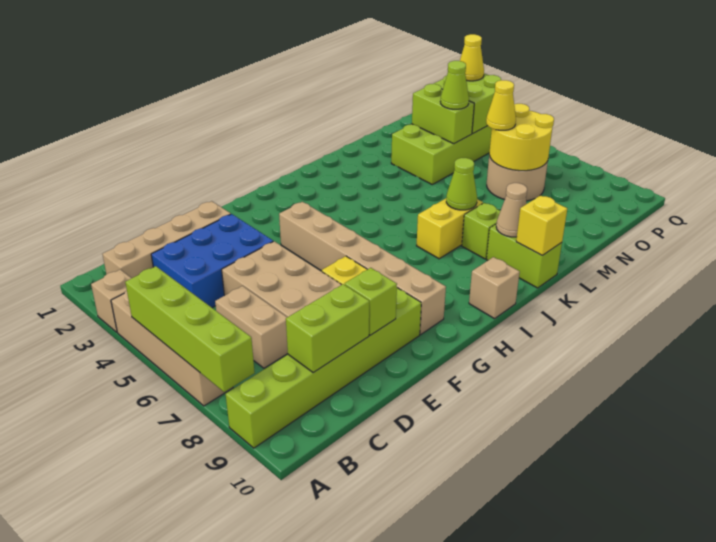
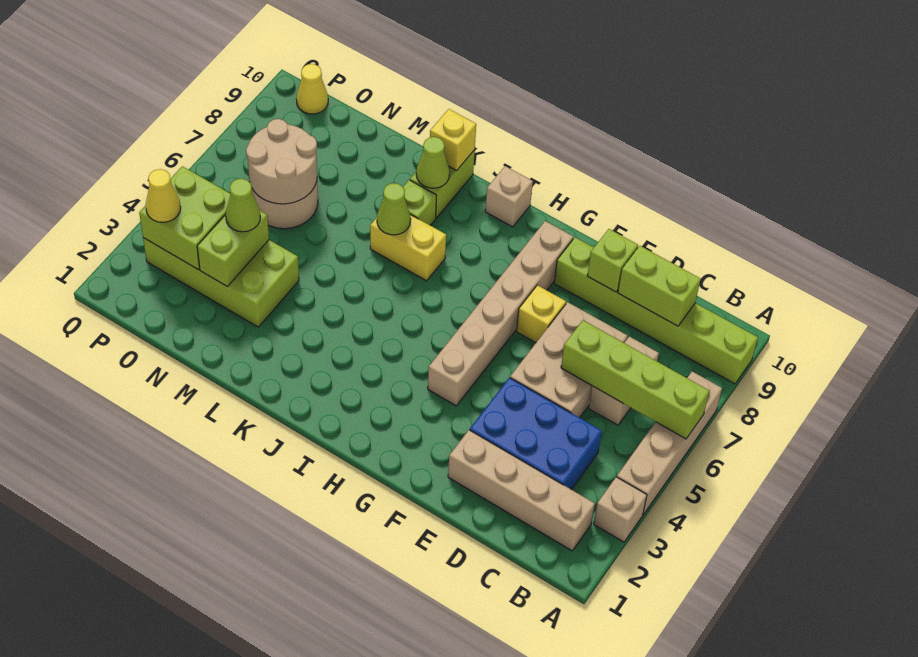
lime 1x4 brick [125,266,255,392] -> lime 1x4 brick turned to [561,320,709,439]
tan 1x1 cone [496,183,527,237] -> lime 1x1 cone [416,137,450,188]
yellow 2x2 round brick [489,104,554,171] -> tan 2x2 round brick [246,119,317,204]
yellow 1x1 cone [486,80,516,130] -> yellow 1x1 cone moved to [296,64,328,114]

